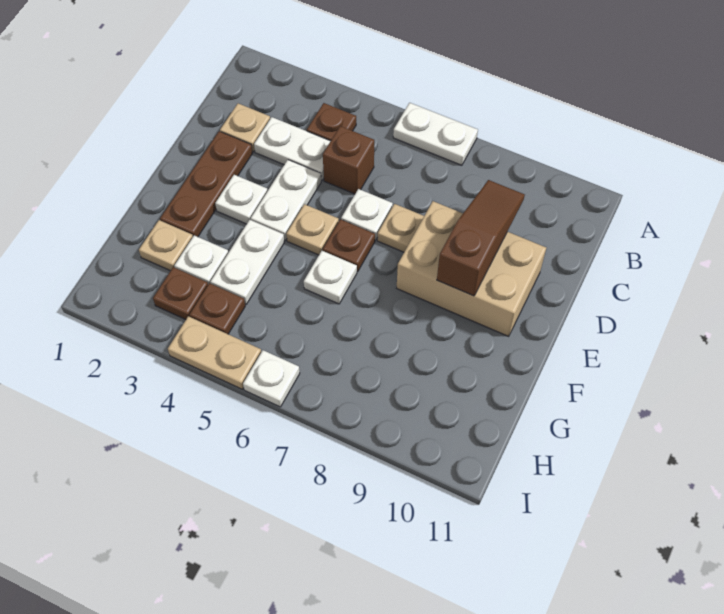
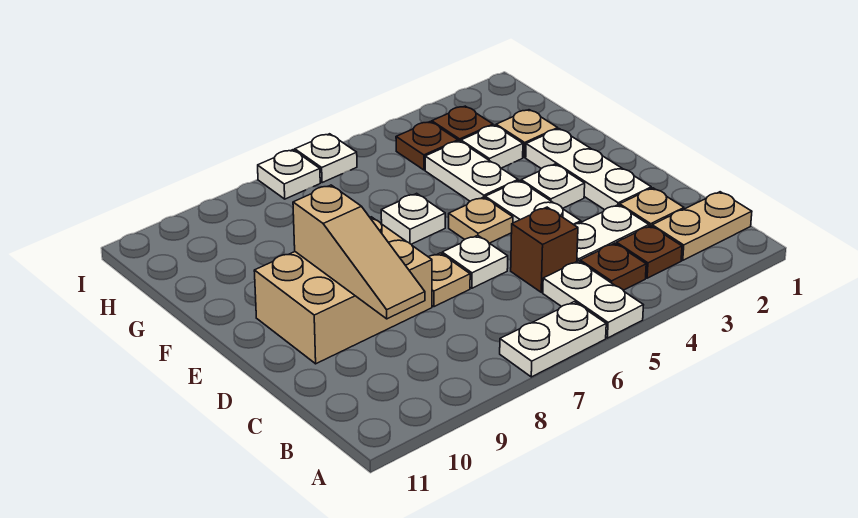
none -> white 1x2 plate [543,261,643,338]
brown 1x3 slope [437,180,525,296] -> tan 1x3 slope [293,185,425,319]
brown 1x3 plate [160,131,253,237] -> white 1x3 plate [526,129,651,210]
brown 1x1 plate [323,219,375,272] -> brown 1x1 plate moved to [616,226,682,278]
tan 1x2 plate [168,316,261,389] -> tan 1x2 plate moved to [652,192,752,260]
none -> white 1x1 plate [258,150,320,199]

